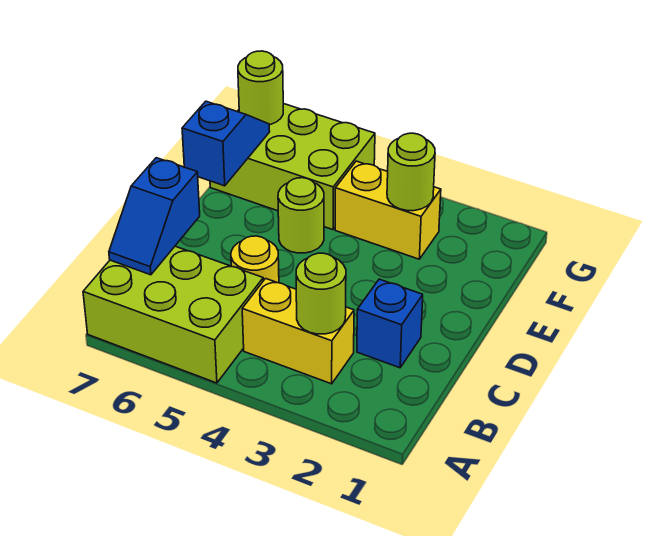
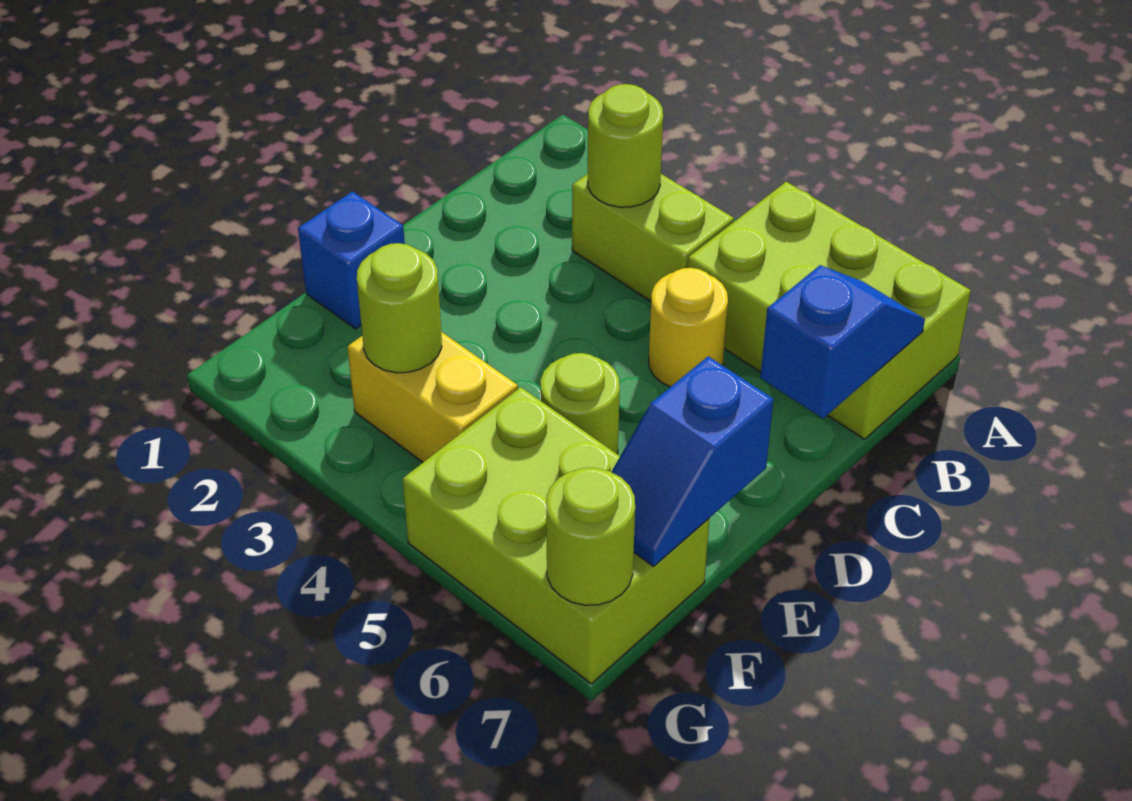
yellow 1x2 brick [242,279,354,384] -> lime 1x2 brick [572,174,734,301]
blue 1x1 brick [357,279,423,368] -> blue 1x1 brick moved to [298,191,405,329]

